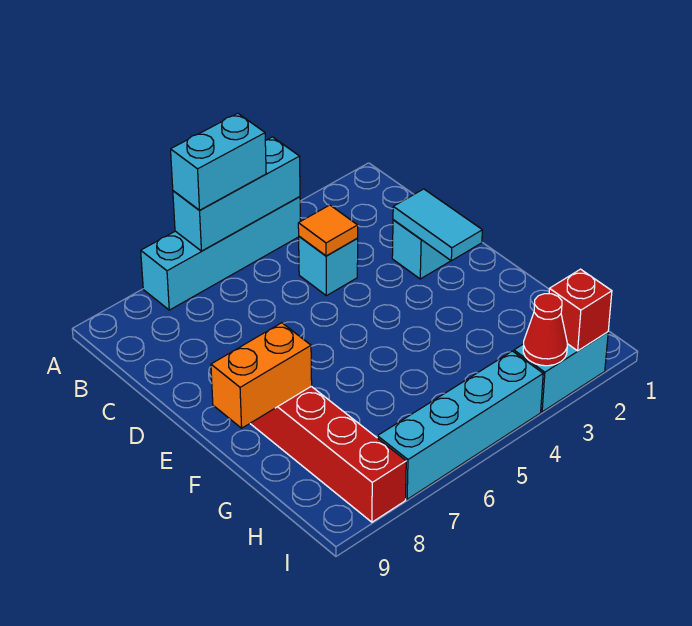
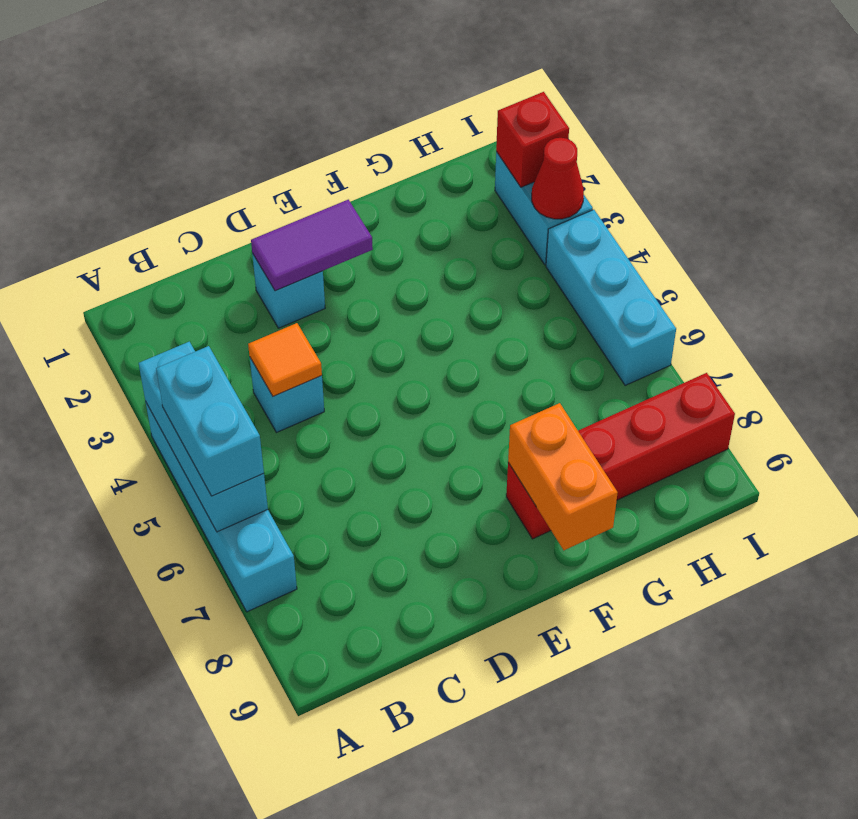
cyan 1x2 tile [393,189,482,261] -> purple 1x2 tile [251,200,373,291]
cyan 1x4 brick [377,351,543,499] -> cyan 1x3 brick [546,210,676,385]

